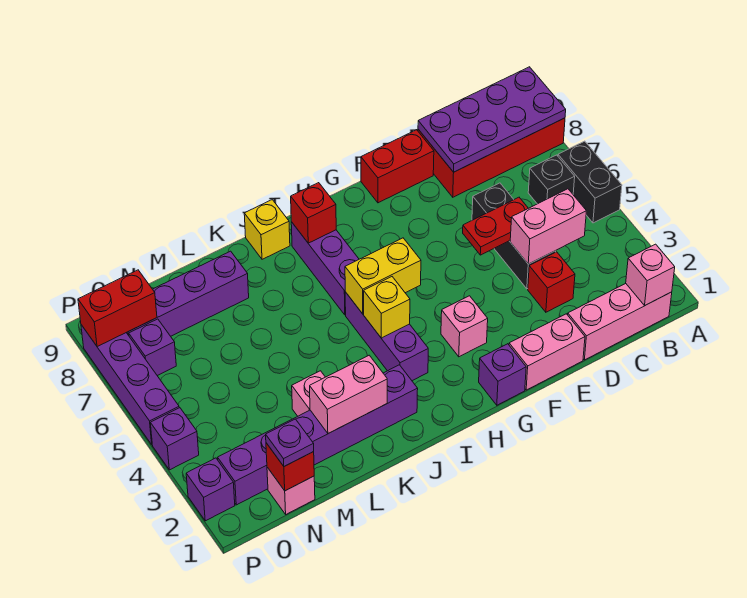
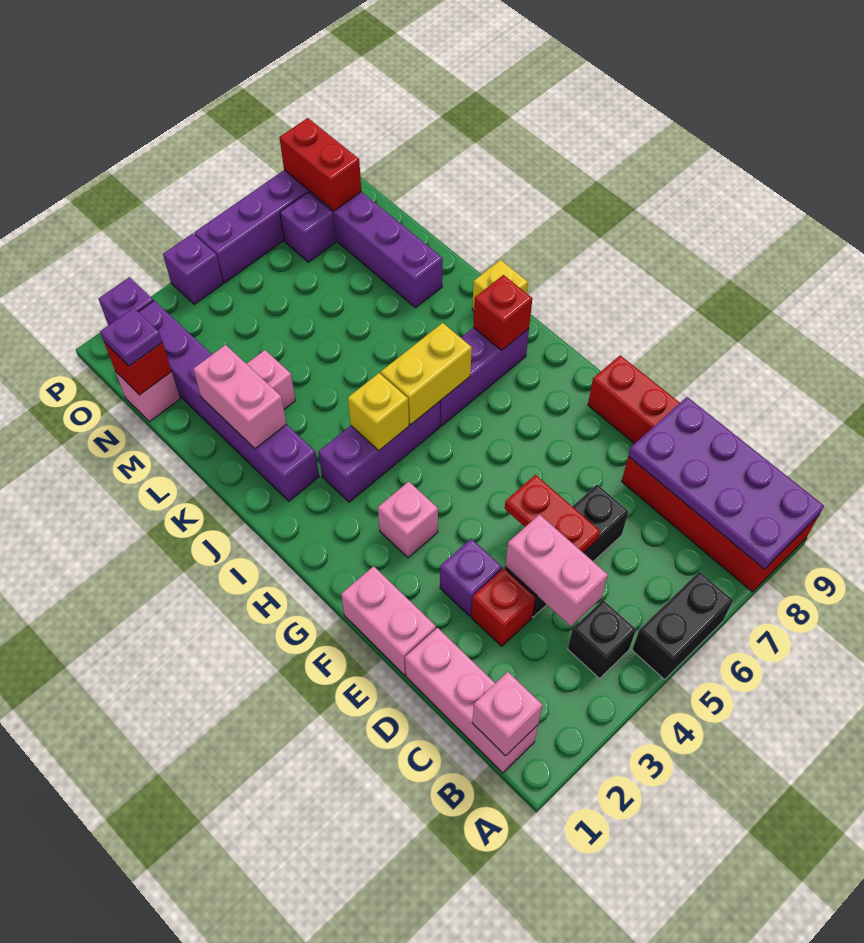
black 1x1 brick [528,155,575,204] -> black 1x1 brick moved to [568,600,636,678]
purple 1x1 brick [479,344,526,405] -> purple 1x1 brick moved to [440,539,502,616]
yellow 1x2 brick [345,238,421,314] -> yellow 1x2 brick turned to [381,323,472,425]

